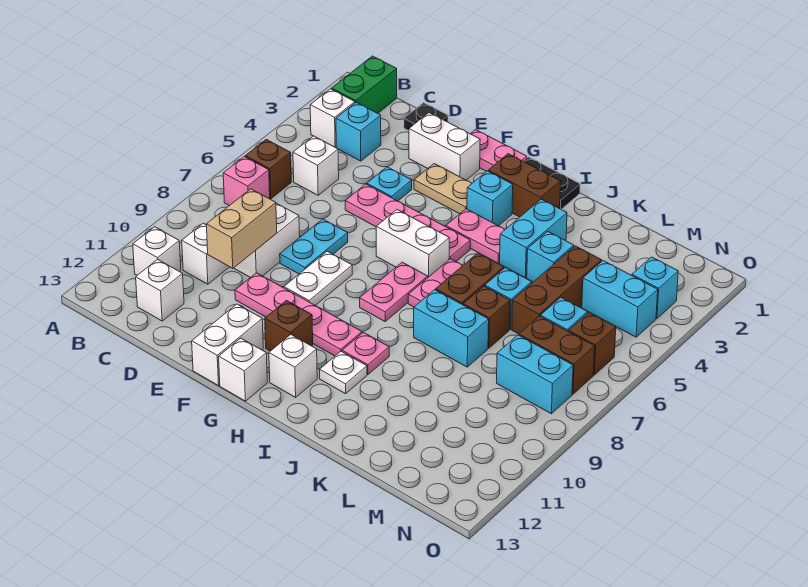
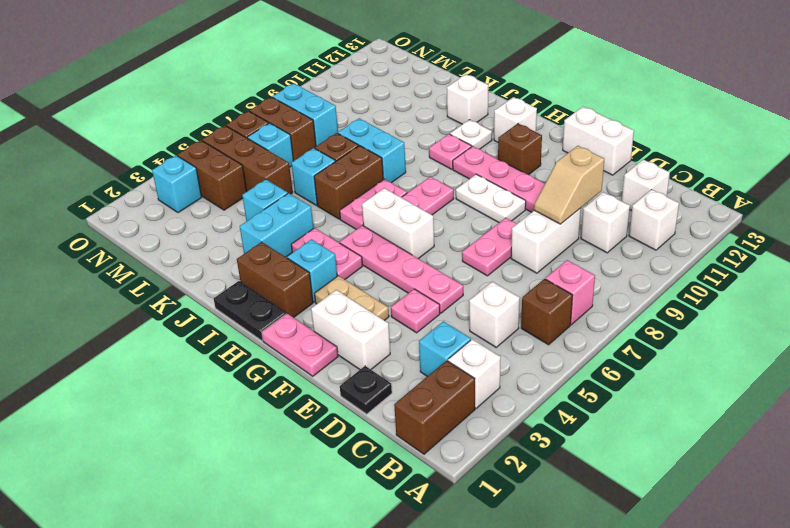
green 1x2 brick [332,56,397,113] -> brown 1x2 brick [394,361,475,454]
tan 1x2 brick [206,189,277,268] -> tan 1x2 slope [534,146,604,224]
cyan 1x1 plate [367,167,412,201] -> pink 1x1 plate [391,289,440,333]
cyan 1x2 plate [280,219,348,274] -> pink 1x2 plate [462,218,516,276]
white 1x2 plate [284,251,352,305] -> white 1x2 plate turned to [456,174,526,223]
white 1x2 brick [192,304,263,386] -> white 1x2 brick turned to [563,107,634,175]
white 1x1 brick [219,338,267,401] -> white 1x1 brick moved to [447,74,488,124]
brown 1x3 brick [512,246,602,334] -> brown 1x3 brick turned to [202,126,293,194]
cyan 1x2 brick [582,261,658,337] -> brown 1x2 brick [178,140,247,210]

